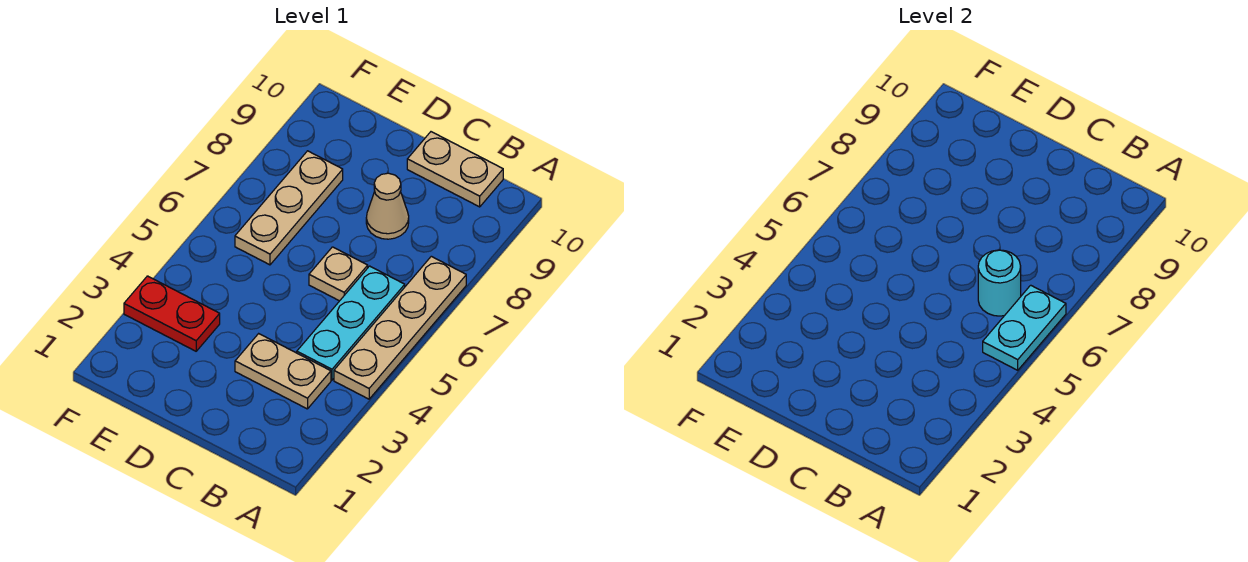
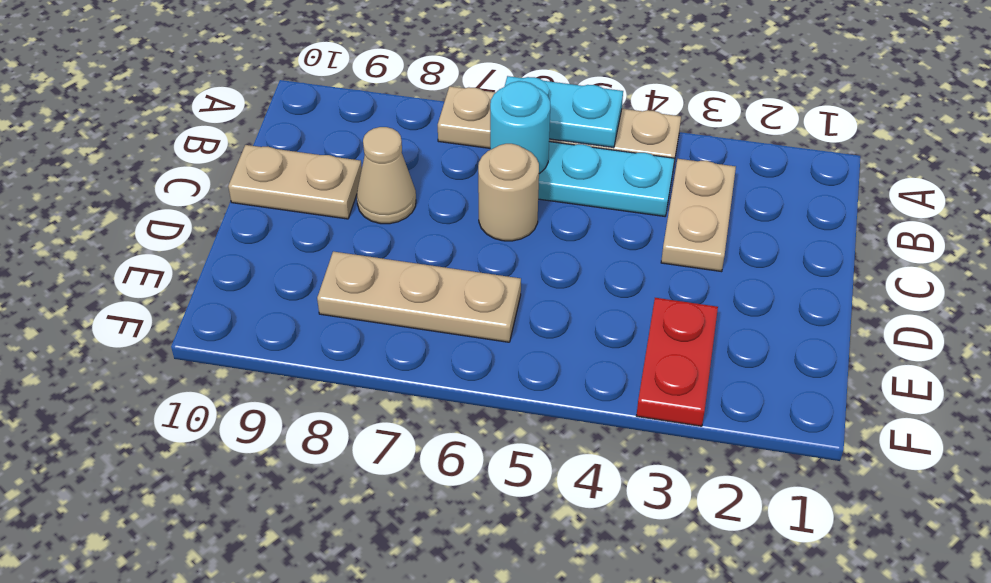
tan 1x2 plate [407,132,503,207] -> tan 1x2 plate turned to [228,145,362,219]
tan 1x1 plate [309,247,368,301] -> tan 1x1 round brick [478,144,539,241]

